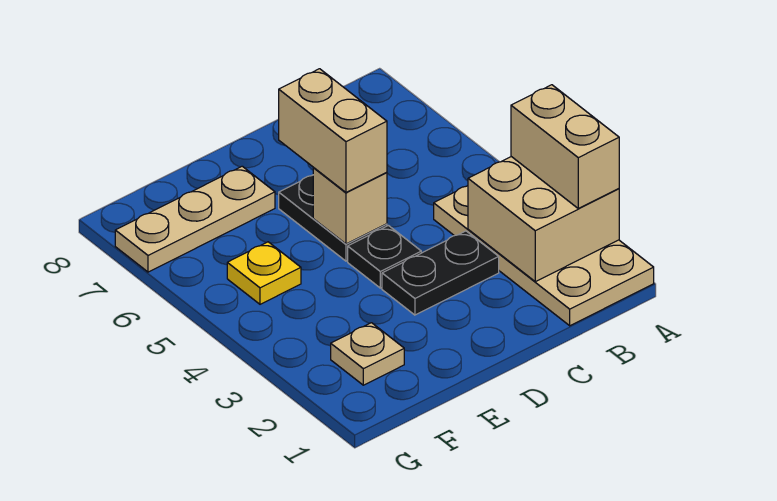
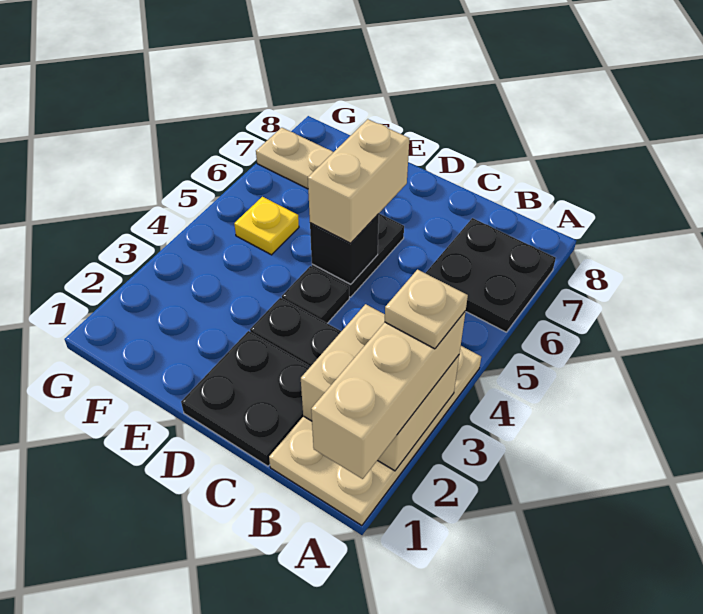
tan 1x2 brick [511,85,619,208] -> tan 1x3 brick [311,311,466,479]
none -> black 2x2 plate [426,218,556,332]
none -> black 2x2 plate [181,331,310,466]
tan 1x1 brick [313,167,387,244] -> black 1x1 brick [310,214,379,284]
tan 1x1 plate [331,323,404,385] -> tan 1x1 plate moved to [385,270,468,349]

